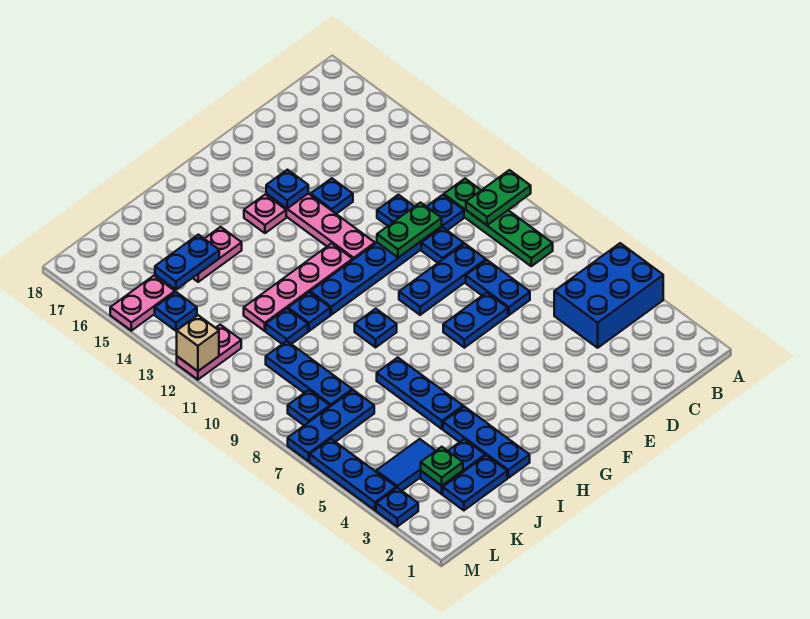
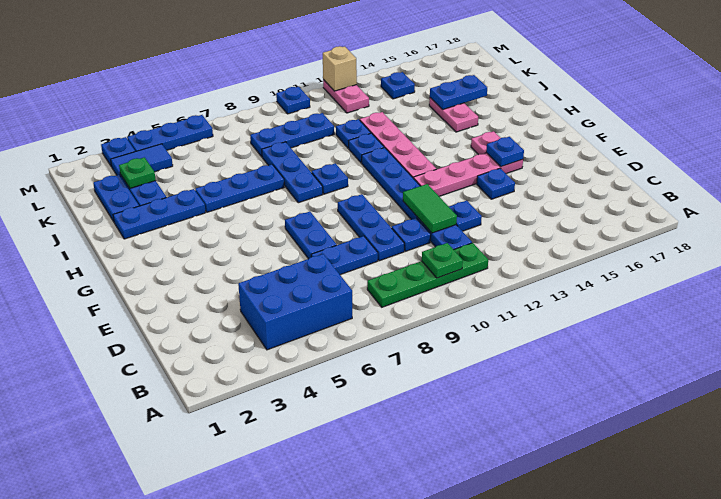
blue 2x3 brick [554,243,663,348] -> blue 2x3 brick turned to [238,254,352,350]
green 1x2 plate [466,170,531,225] -> green 1x1 plate [422,243,463,278]
green 1x2 plate [377,203,442,258] -> green 1x2 tile [403,184,457,233]
blue 1x2 plate [155,235,219,290] -> blue 1x2 plate turned to [430,75,487,110]
blue 1x2 tile [376,439,436,491] -> blue 1x2 tile turned to [111,144,173,176]
blue 1x3 plate [288,390,374,461] -> blue 1x3 plate moved to [262,142,323,203]
blue 1x1 plate [288,390,330,425] -> blue 1x1 plate moved to [276,87,310,114]
pink 1x2 plate [110,276,175,331] -> none

